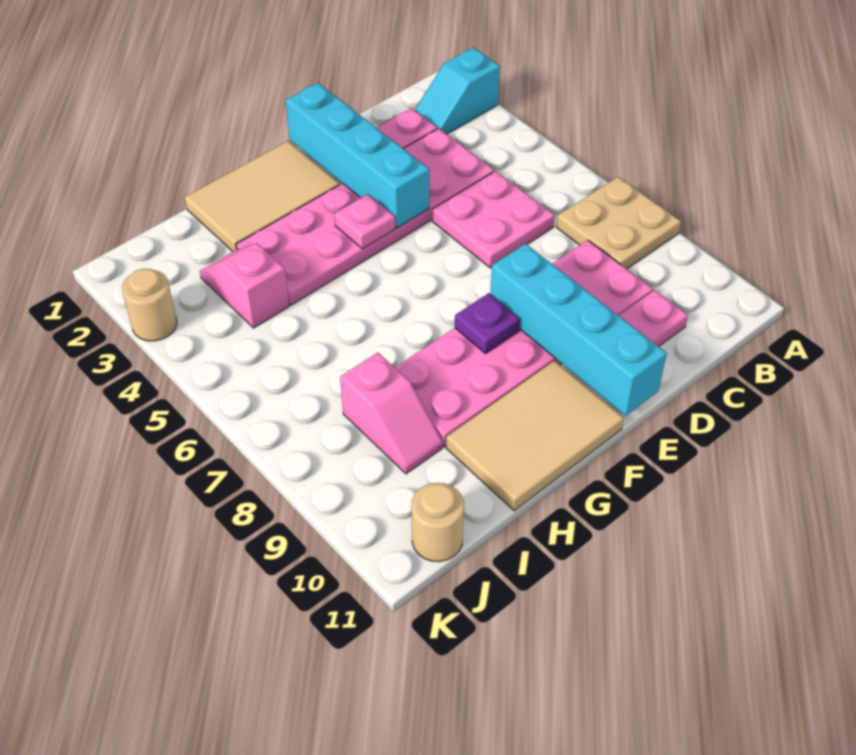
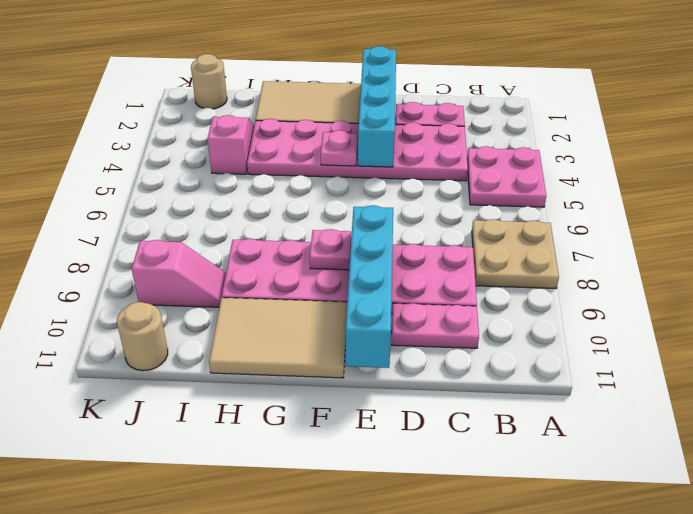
cyan 1x2 slope [415,48,500,134] -> none
pink 2x2 plate [432,171,555,268] -> pink 2x2 plate moved to [467,146,546,207]
purple 1x1 plate [455,293,520,354] -> pink 1x1 plate [310,229,351,270]
pink 1x2 slope [340,353,443,474] -> pink 1x2 slope turned to [132,240,226,307]
tan 1x1 round brick [122,269,177,341] -> tan 1x1 round brick moved to [191,54,227,109]

